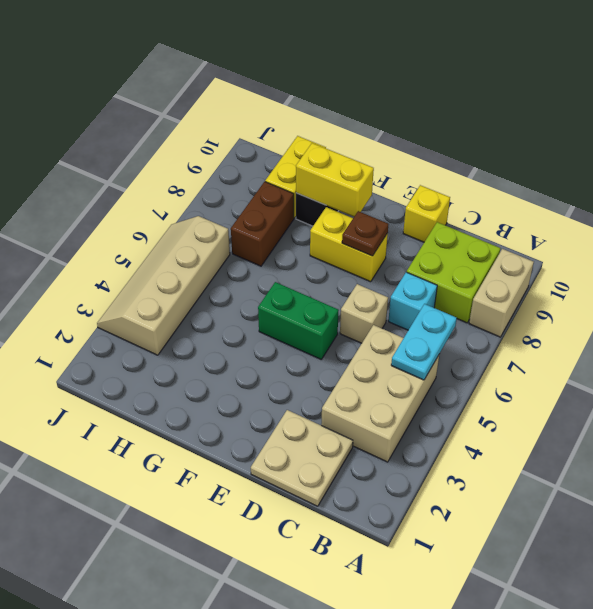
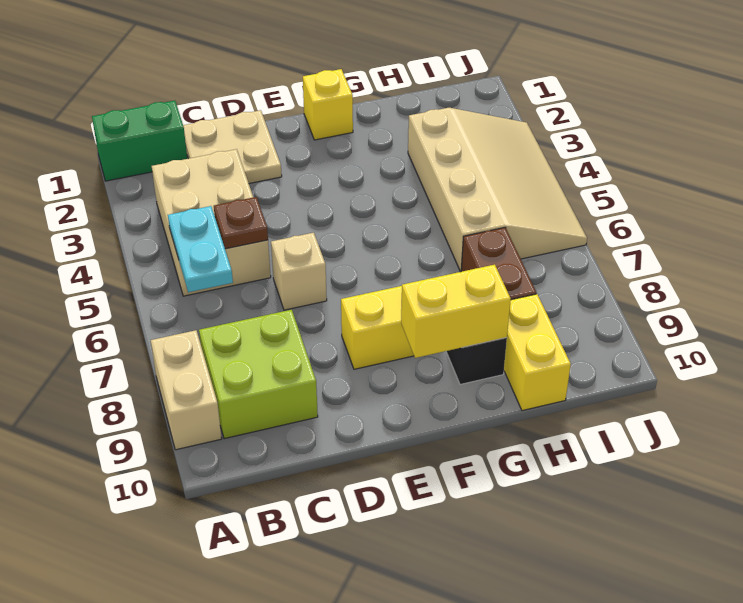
cyan 1x1 brick [388,272,437,330] -> none
yellow 1x1 brick [403,185,450,242] -> yellow 1x1 brick moved to [303,69,353,140]
green 1x2 brick [258,282,339,359] -> green 1x2 brick moved to [92,101,187,181]
brown 1x1 plate [342,211,388,256] -> brown 1x1 plate moved to [214,197,268,249]
tan 2x4 slope [97,216,230,355] -> tan 3x4 slope [408,108,587,272]

